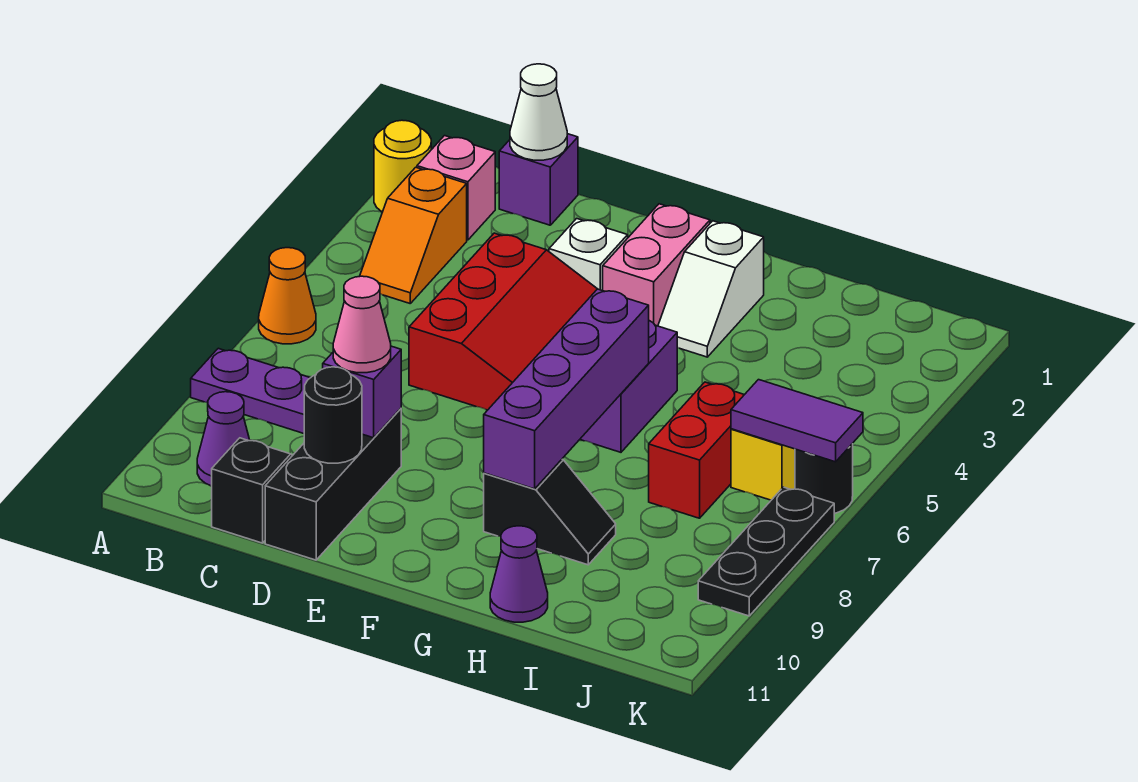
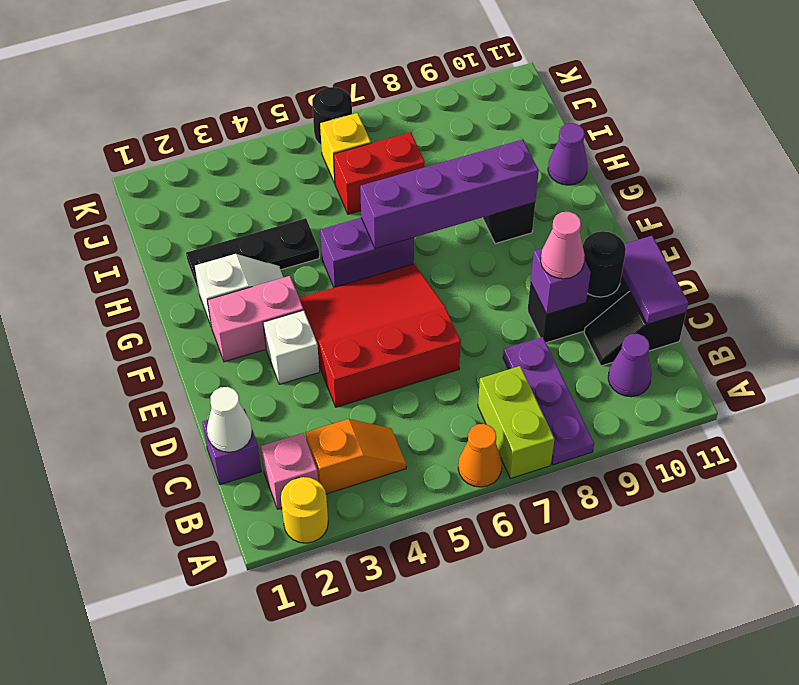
none -> lime 1x2 brick [478,366,554,479]
purple 1x2 tile [731,380,863,462] -> purple 1x2 tile moved to [622,236,688,324]
black 1x3 plate [698,487,834,616] -> black 1x3 plate moved to [186,218,319,292]

